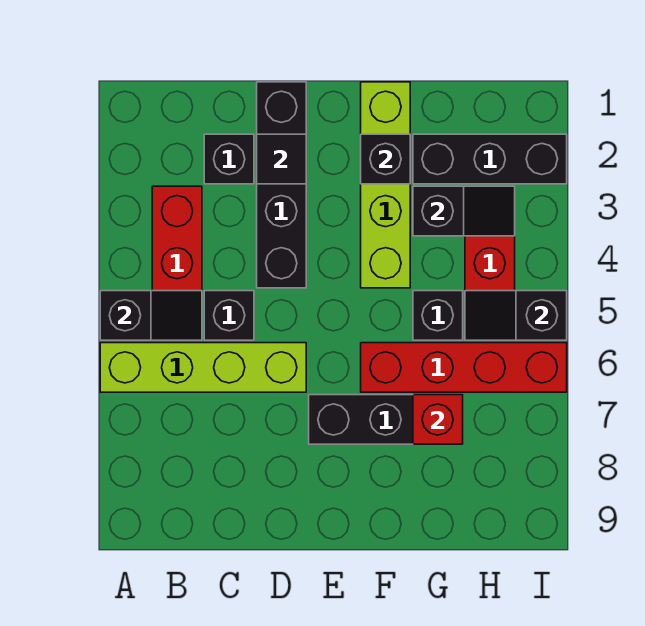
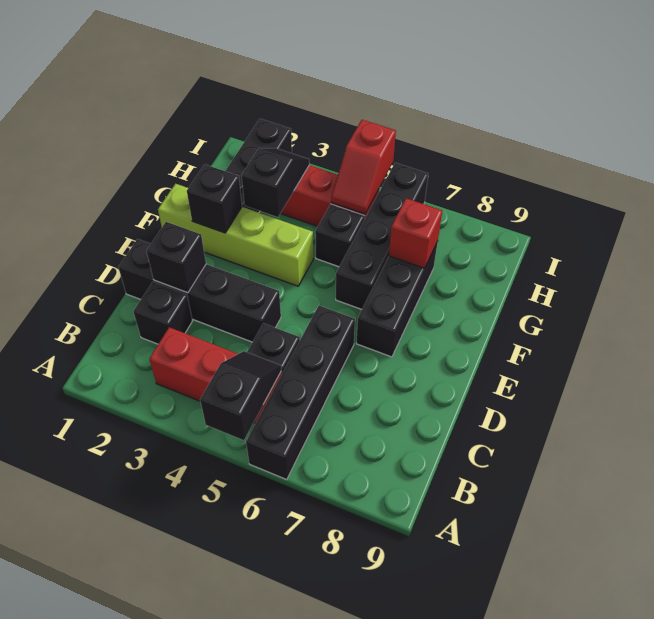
lime 1x4 brick [100,343,306,392] -> black 1x4 brick [246,306,355,479]
black 1x1 tile [257,134,306,184] -> black 1x1 brick [146,222,206,293]
red 1x4 brick [361,343,567,392] -> black 1x4 brick [336,163,428,309]
black 1x2 slope [465,291,567,340] -> red 1x2 slope [331,120,396,214]

